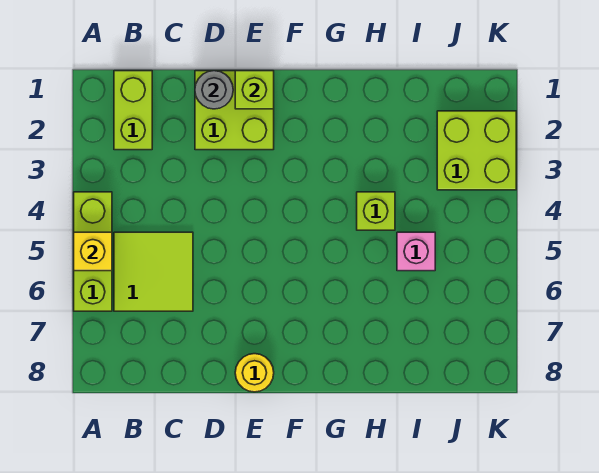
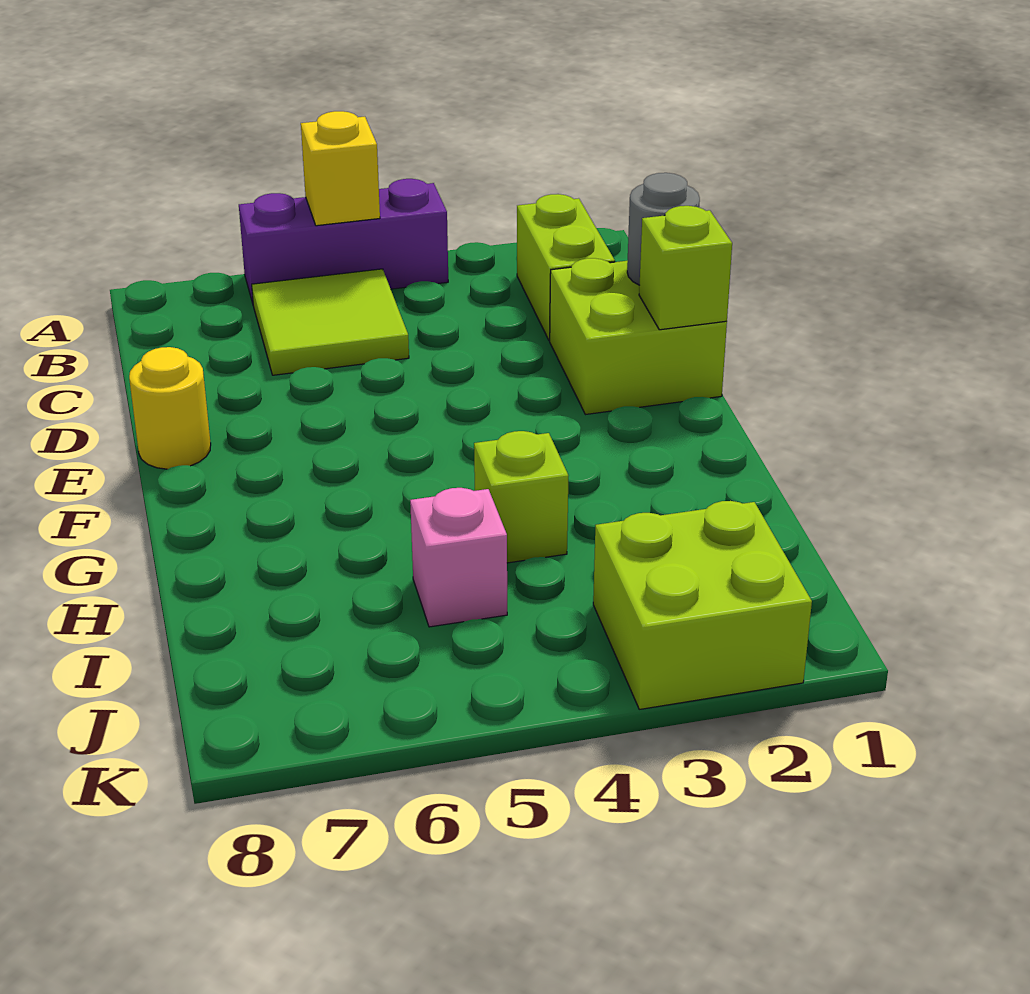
lime 1x3 brick [74,192,112,311] -> purple 1x3 brick [239,179,448,303]
lime 1x2 brick [114,71,152,150] -> lime 1x2 brick turned to [517,194,615,341]

